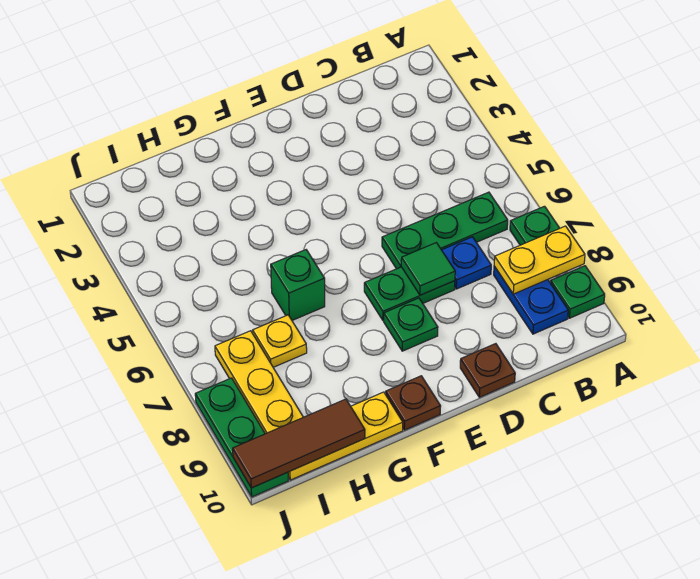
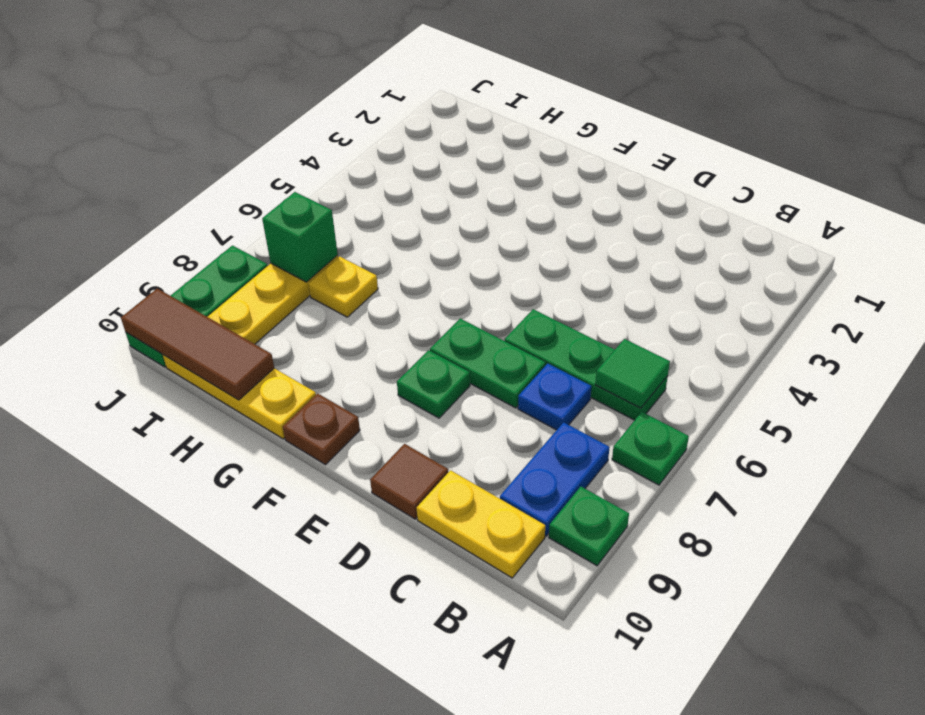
yellow 1x2 plate [494,226,585,294] -> yellow 1x2 plate moved to [417,470,545,578]
green 1x1 tile [401,243,455,295] -> green 1x1 tile moved to [595,339,670,408]
brown 1x1 plate [460,344,515,397] -> brown 1x1 tile [370,444,448,519]
green 1x1 brick [271,250,325,320] -> green 1x1 brick moved to [262,192,338,282]

